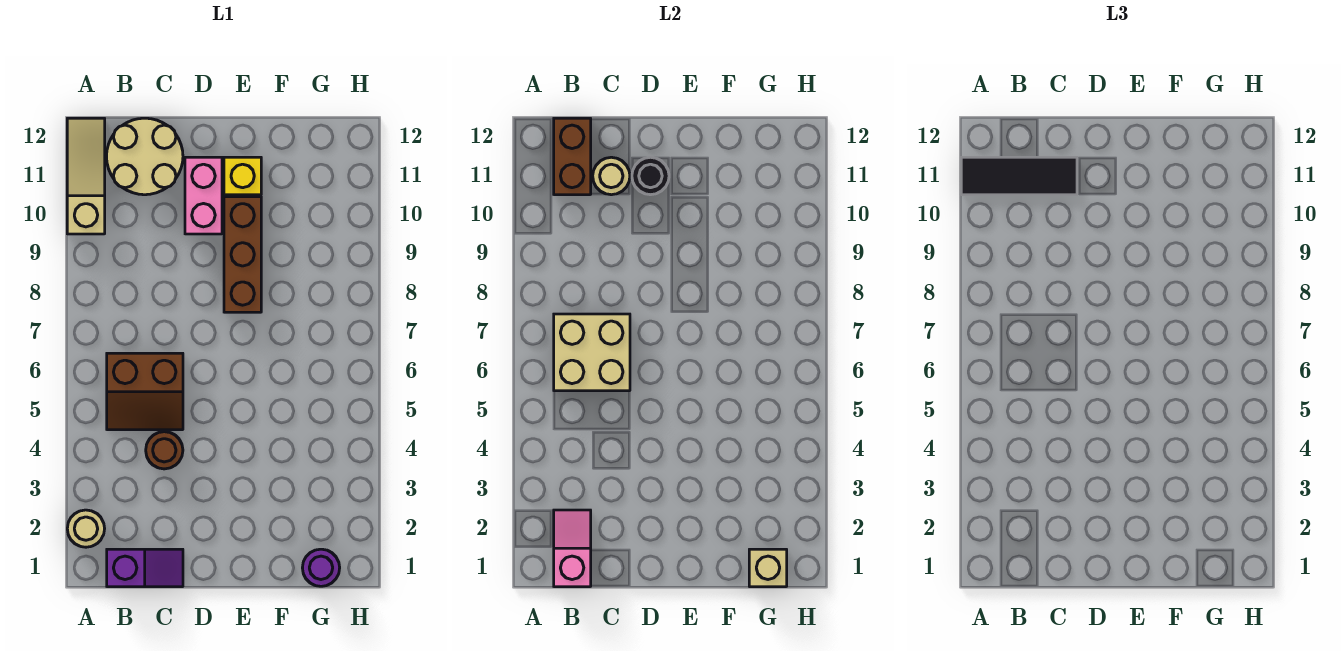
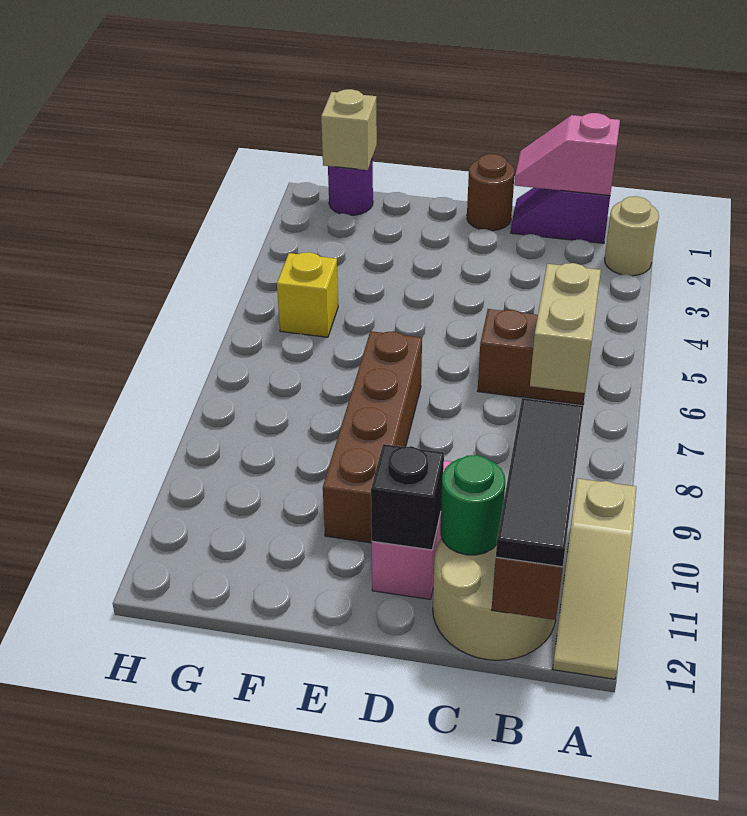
black 1x3 tile [961,157,1077,195] -> black 1x3 tile turned to [496,398,583,567]
pink 1x2 slope [554,510,591,587] -> pink 1x2 slope turned to [514,113,620,196]
tan 2x2 brick [554,314,630,391] -> tan 1x2 brick [530,263,601,393]
brown 1x1 round brick [146,432,183,469] -> brown 1x1 round brick moved to [467,154,515,231]
tan 1x1 round brick [593,157,630,195] -> green 1x1 round brick [440,455,505,555]
black 1x1 round brick [632,157,669,195] -> black 1x1 brick [371,444,444,550]
brown 1x3 brick [224,197,261,312] -> brown 1x4 brick [323,331,422,543]
yellow 1x1 brick [224,157,261,195] -> yellow 1x1 brick moved to [277,252,338,337]

